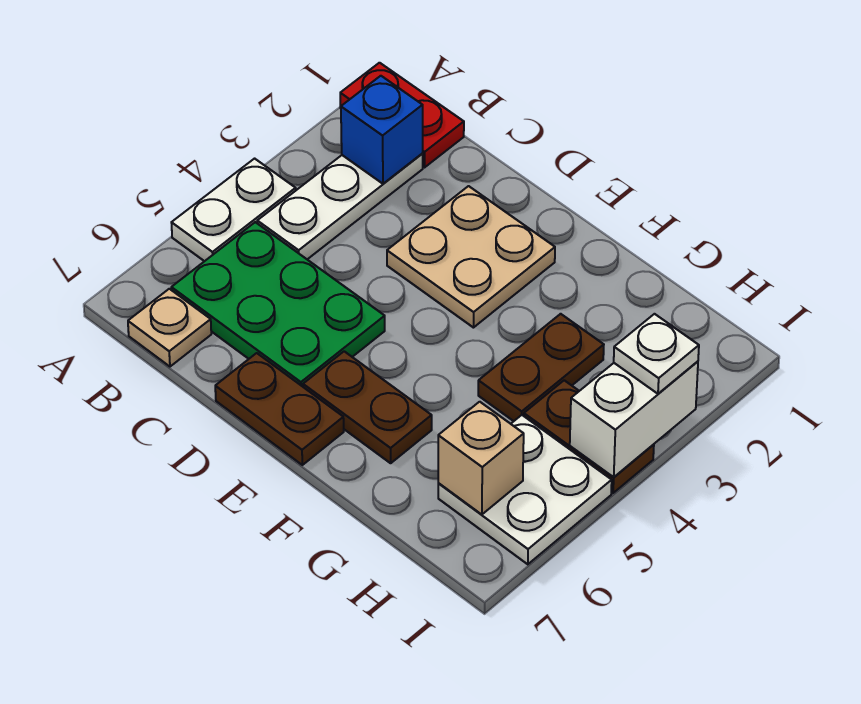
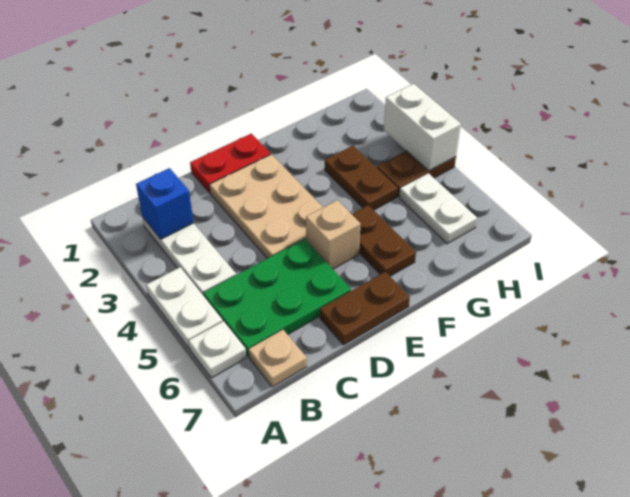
red 1x2 plate [340,63,464,167] -> red 1x2 plate moved to [190,134,271,193]
tan 2x2 plate [387,186,555,328] -> tan 2x3 plate [210,154,323,258]
brown 1x2 plate [303,351,432,463] -> brown 1x2 plate turned to [352,205,416,276]
white 2x2 plate [438,415,612,564] -> white 1x2 plate [399,173,477,244]
tan 1x1 brick [438,402,524,515] -> tan 1x1 brick moved to [306,200,361,269]
white 1x1 plate [614,314,699,394] -> white 1x1 plate moved to [188,321,246,378]

